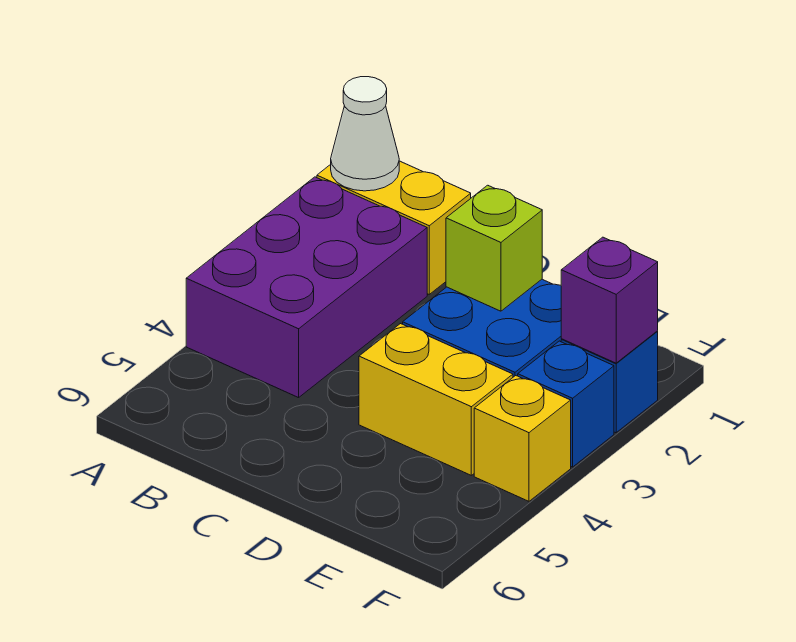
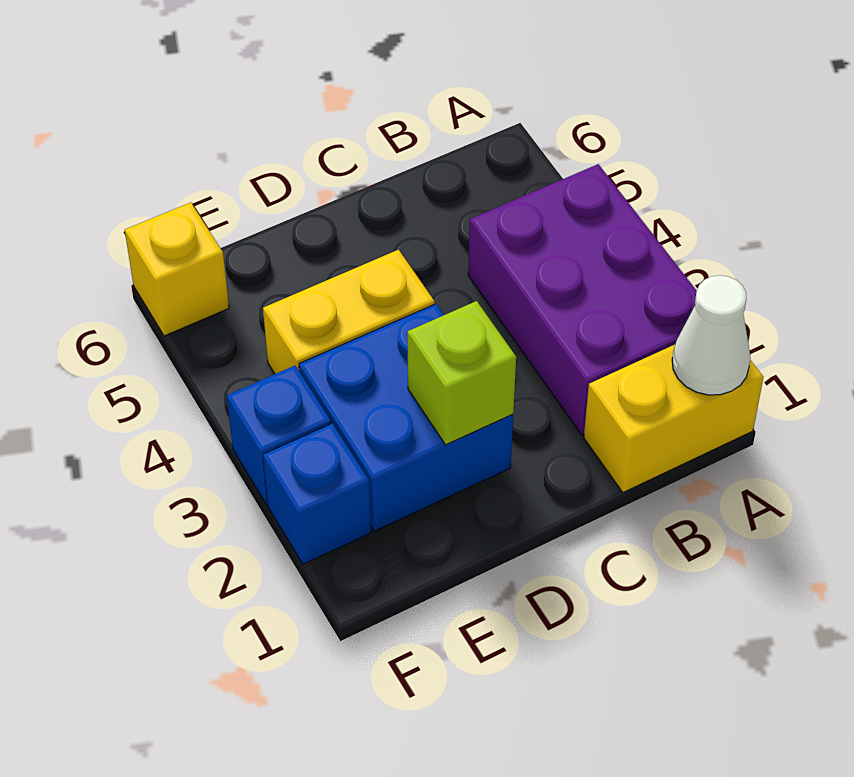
purple 1x1 brick [561,237,658,363] -> none
yellow 1x1 brick [474,376,571,501] -> yellow 1x1 brick moved to [125,203,229,336]

